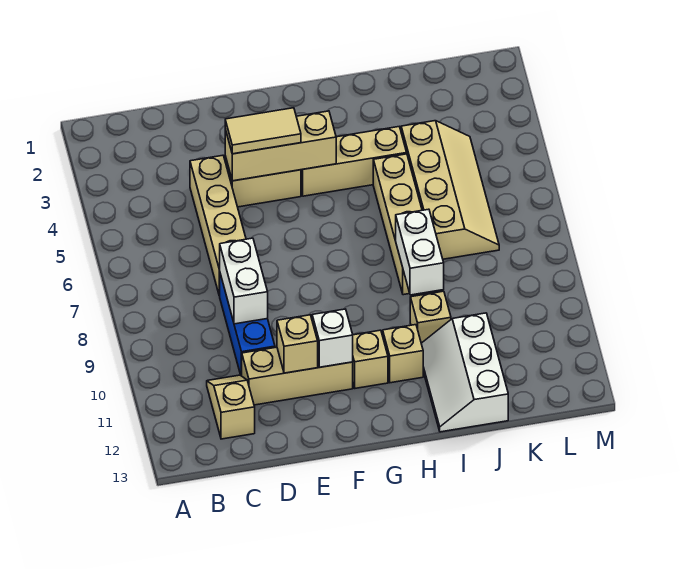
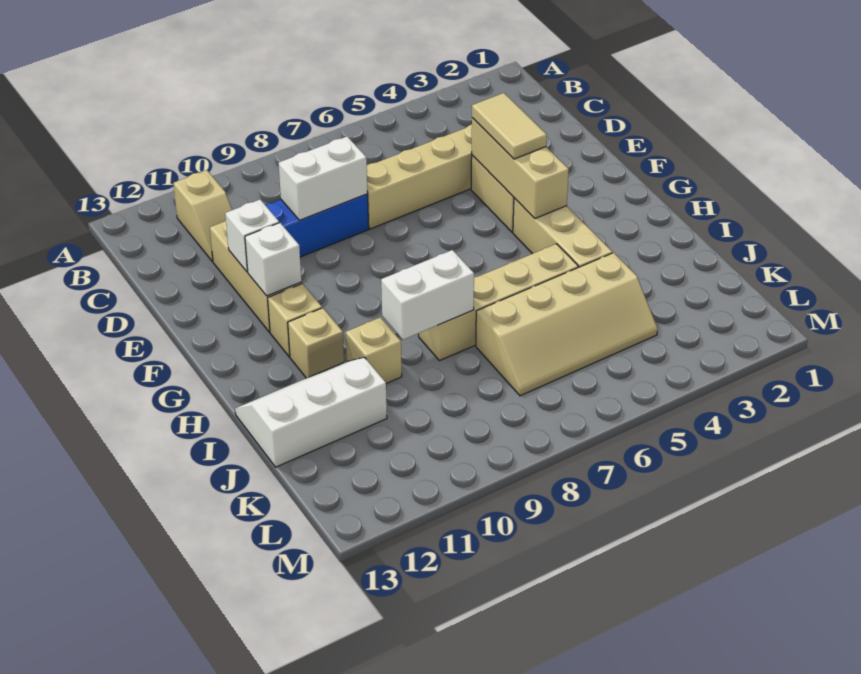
tan 1x2 slope [207,375,255,439] -> tan 1x2 slope turned to [173,170,232,262]
tan 1x1 brick [277,315,318,373] -> white 1x1 brick [225,200,279,272]

